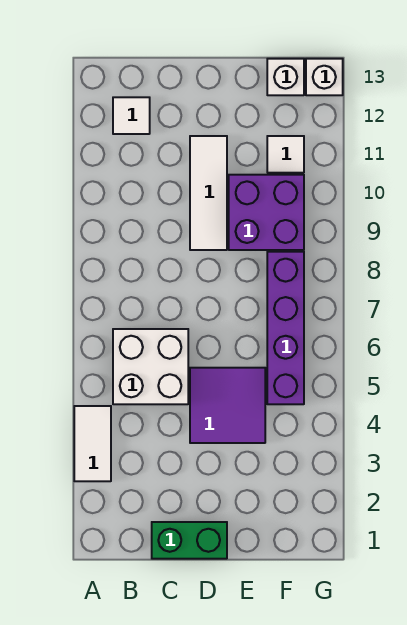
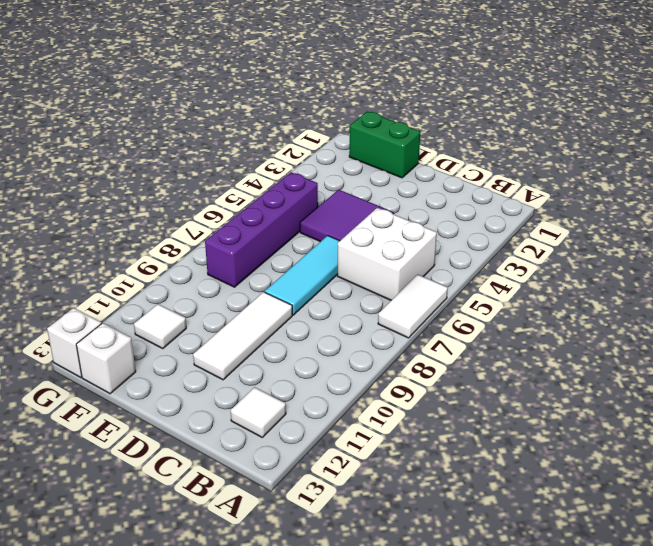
white 1x2 tile [74,406,111,481] -> white 1x2 tile moved to [378,275,448,338]
green 1x2 brick [152,522,227,559] -> green 1x2 brick moved to [349,112,420,178]
none -> cyan 1x3 tile [265,236,339,315]
purple 2x2 brick [229,175,304,250] -> none

